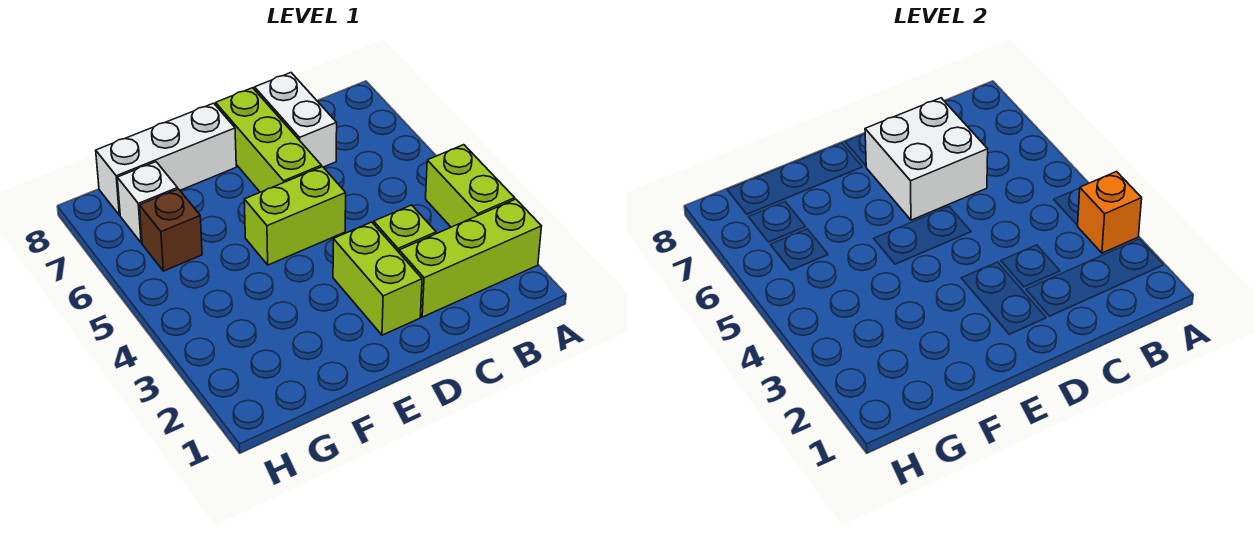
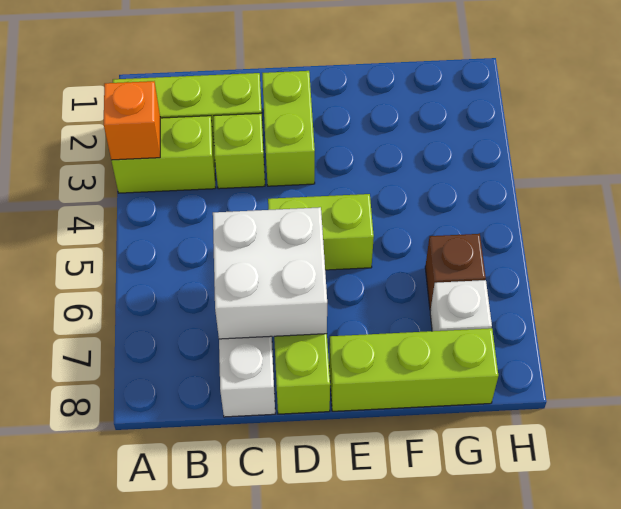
lime 1x2 brick [426,145,515,227] -> lime 1x2 brick turned to [111,116,215,193]
white 1x3 brick [96,103,236,215] -> lime 1x3 brick [329,328,498,411]

